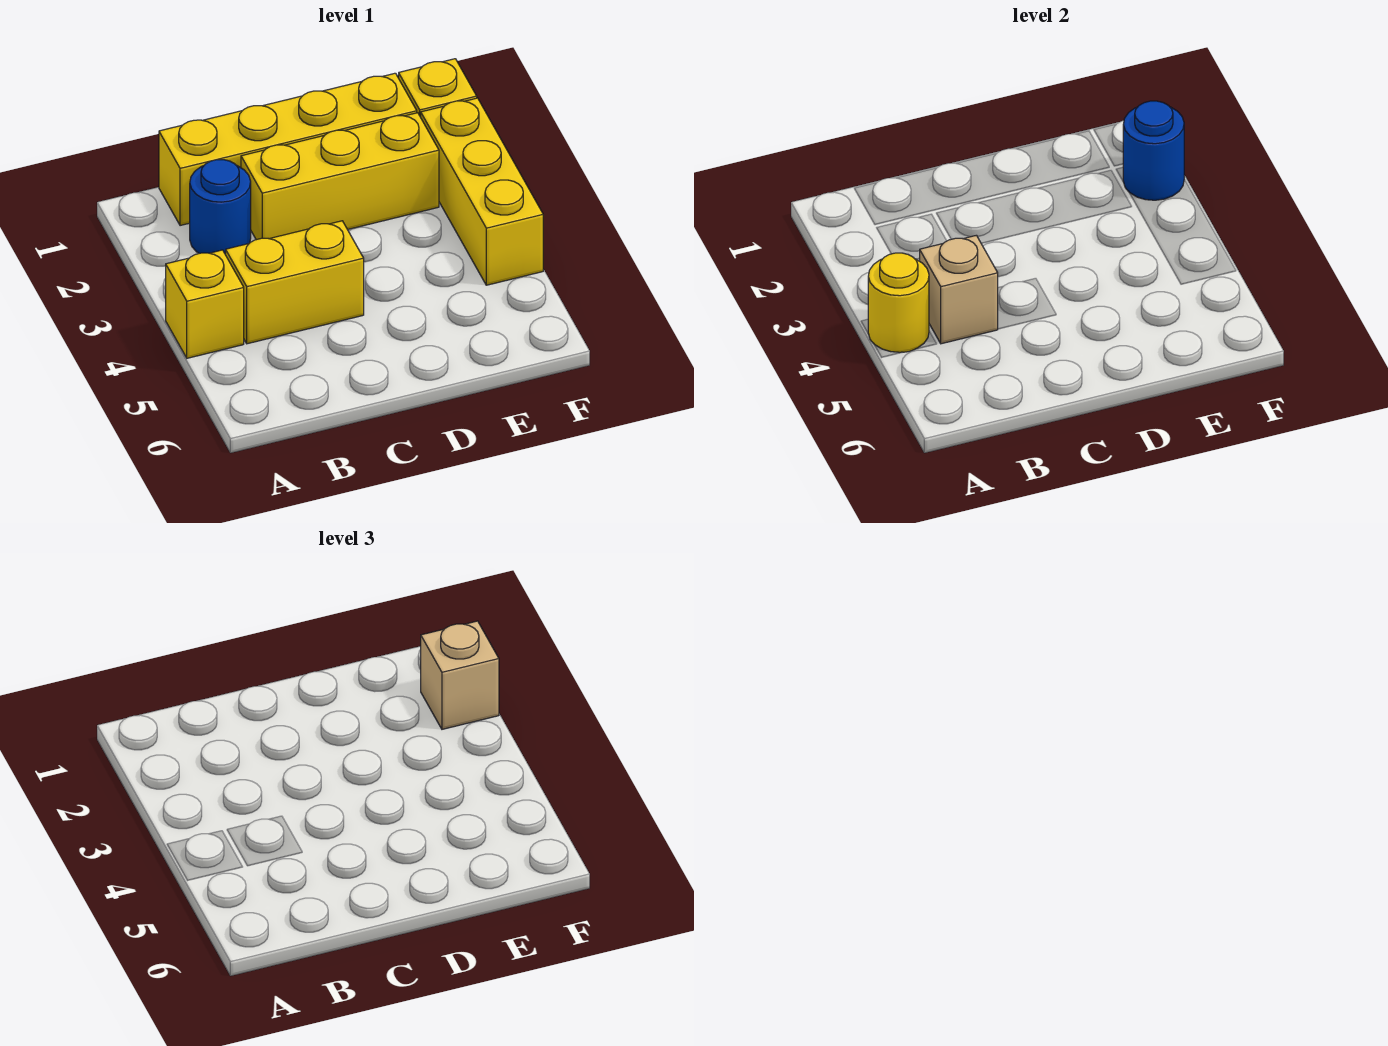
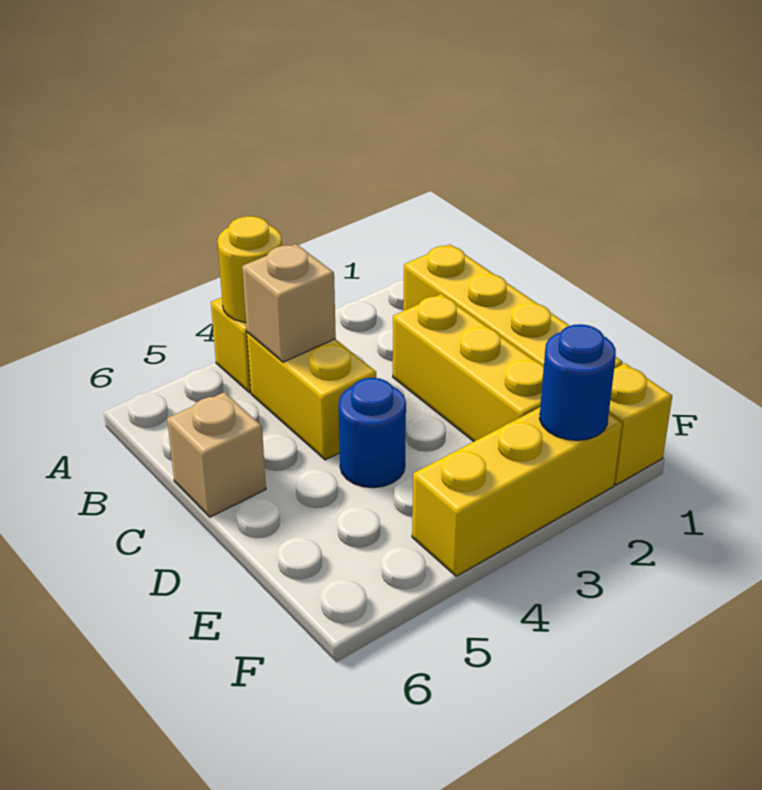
blue 1x1 round brick [190,160,251,255] -> blue 1x1 round brick moved to [339,378,406,488]
tan 1x1 brick [421,621,499,729] -> tan 1x1 brick moved to [167,392,266,517]

